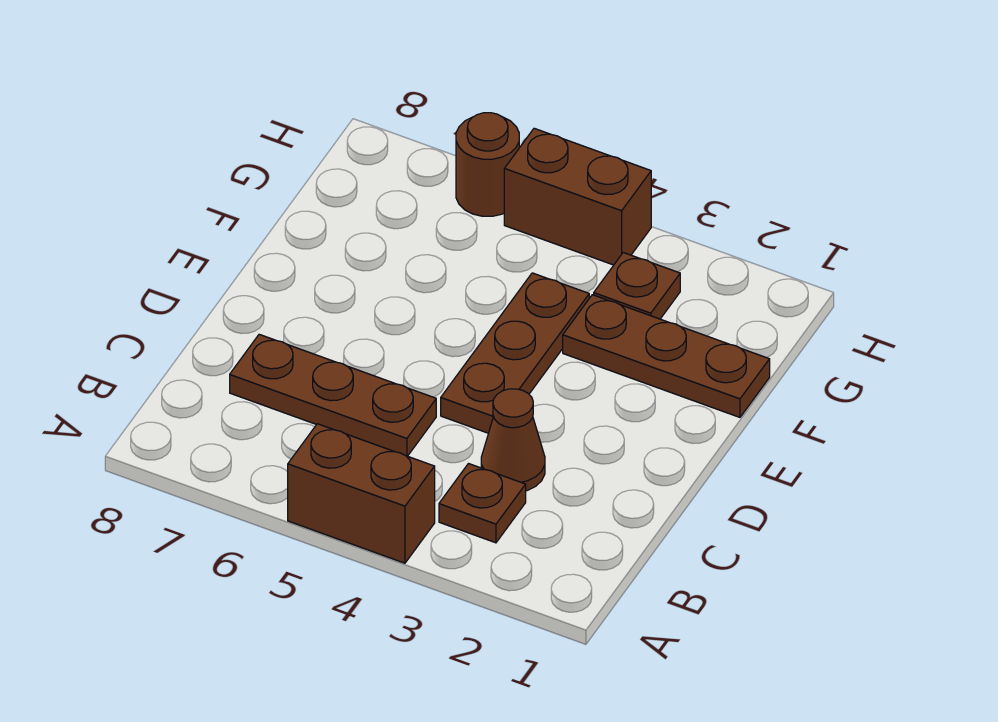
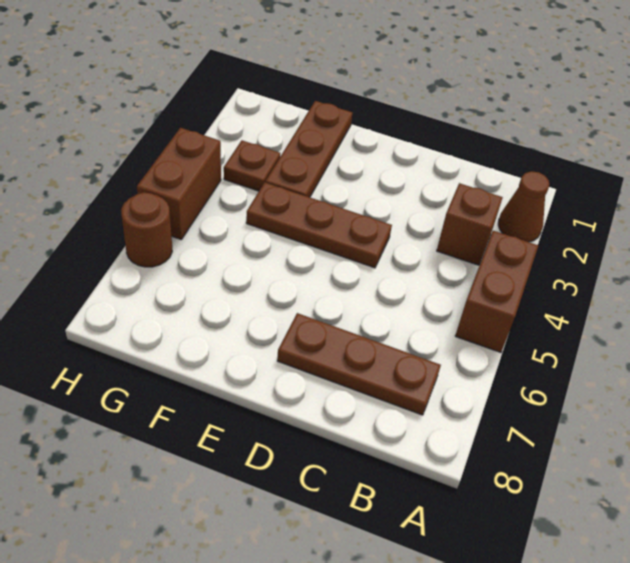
brown 1x1 plate [439,464,526,543] -> brown 1x1 brick [437,183,503,265]
brown 1x1 cone [481,389,545,491] -> brown 1x1 cone moved to [498,171,549,242]
brown 1x3 plate [230,334,436,456] -> brown 1x3 plate turned to [277,313,441,415]

